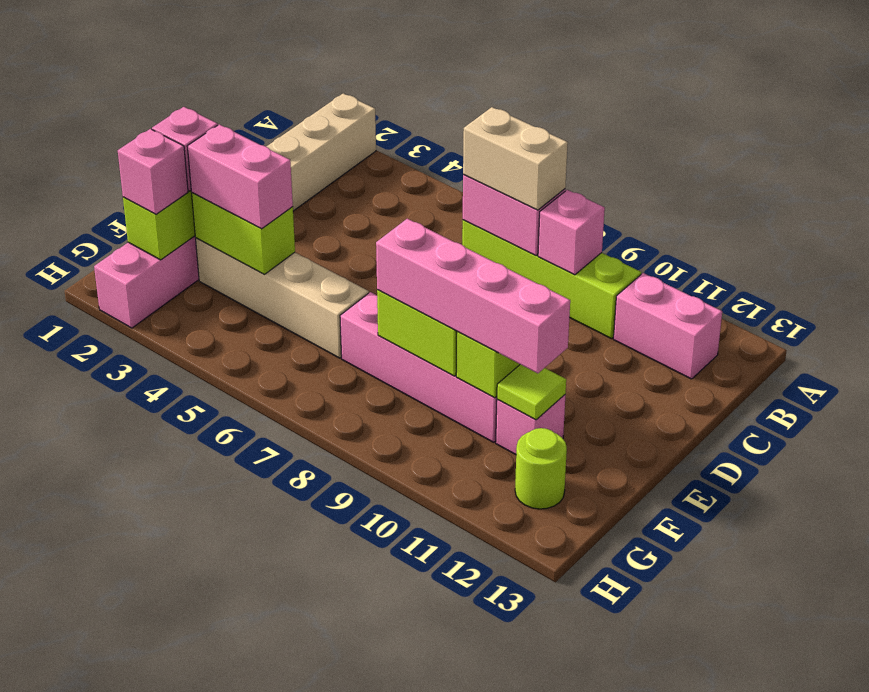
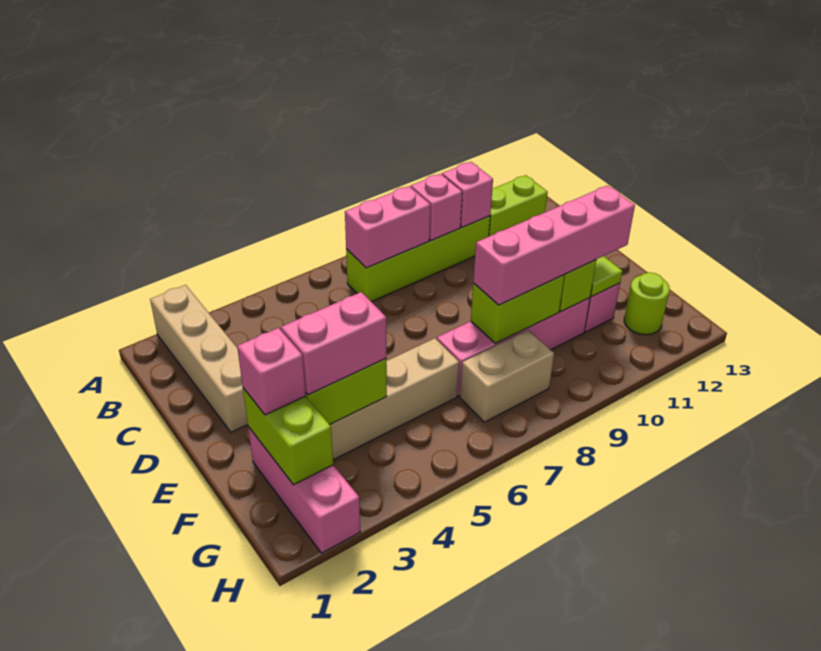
tan 1x2 brick [463,107,568,210] -> tan 1x2 brick moved to [460,330,554,422]
pink 1x2 brick [614,273,722,379] -> lime 1x2 brick [489,175,548,236]
pink 1x1 brick [118,129,188,214] -> pink 1x1 brick moved to [442,162,493,227]

